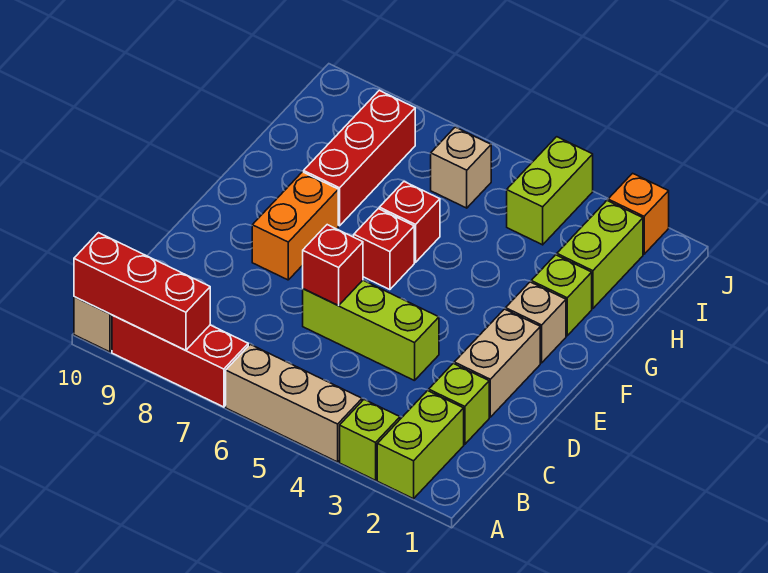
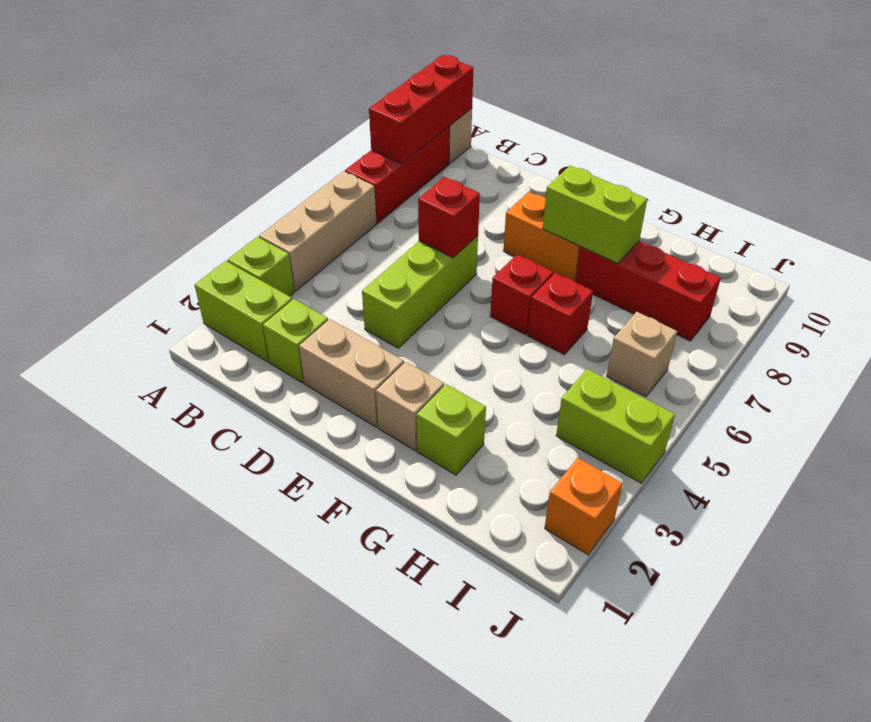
lime 1x2 brick [557,201,643,309] -> lime 1x2 brick moved to [543,166,647,263]

